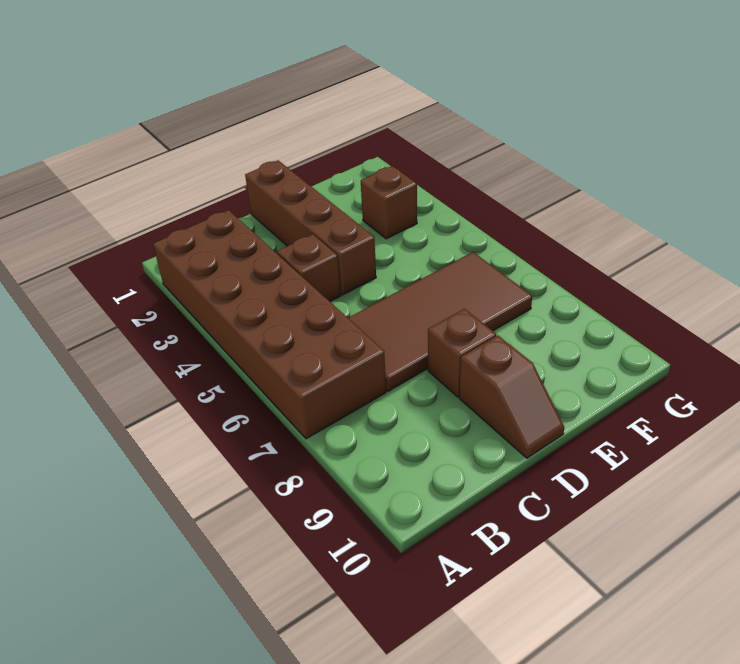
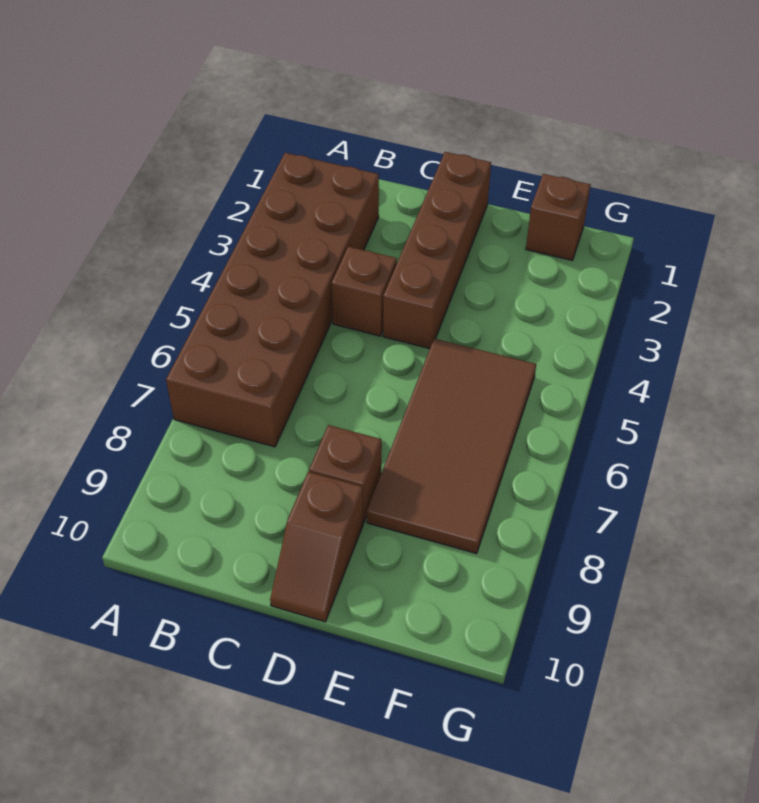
brown 2x4 tile [348,252,532,391] -> brown 2x4 tile turned to [367,339,536,554]
brown 1x1 brick [361,166,417,239] -> brown 1x1 brick moved to [526,174,591,260]

